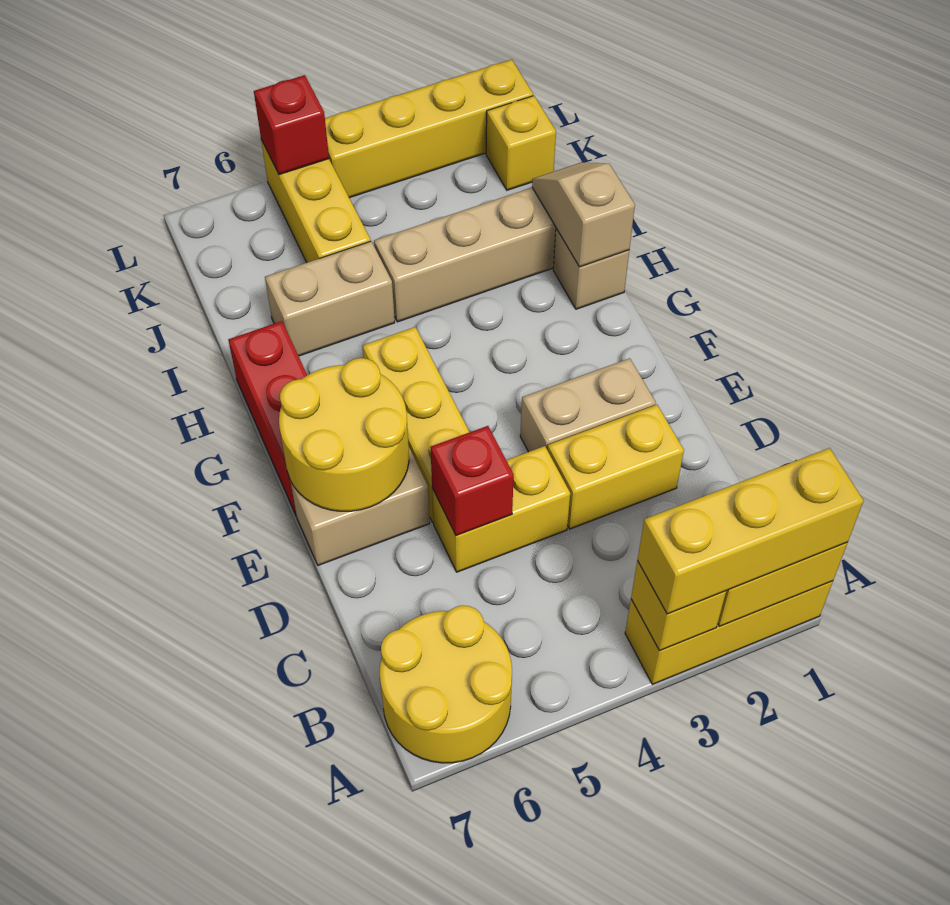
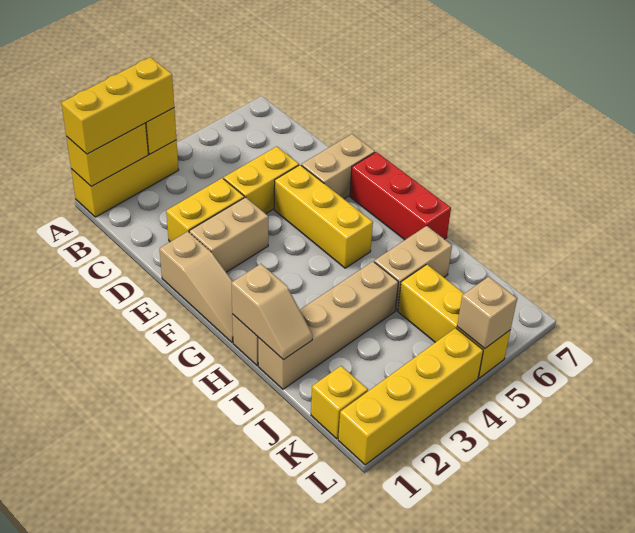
yellow 2x2 round brick [380,605,512,763] -> none
red 1x1 brick [430,426,514,536] -> none
none -> tan 1x3 slope [160,232,233,343]
yellow 2x2 round brick [279,358,409,511] -> none
red 1x1 brick [254,75,329,175] -> tan 1x1 brick [457,277,517,349]

